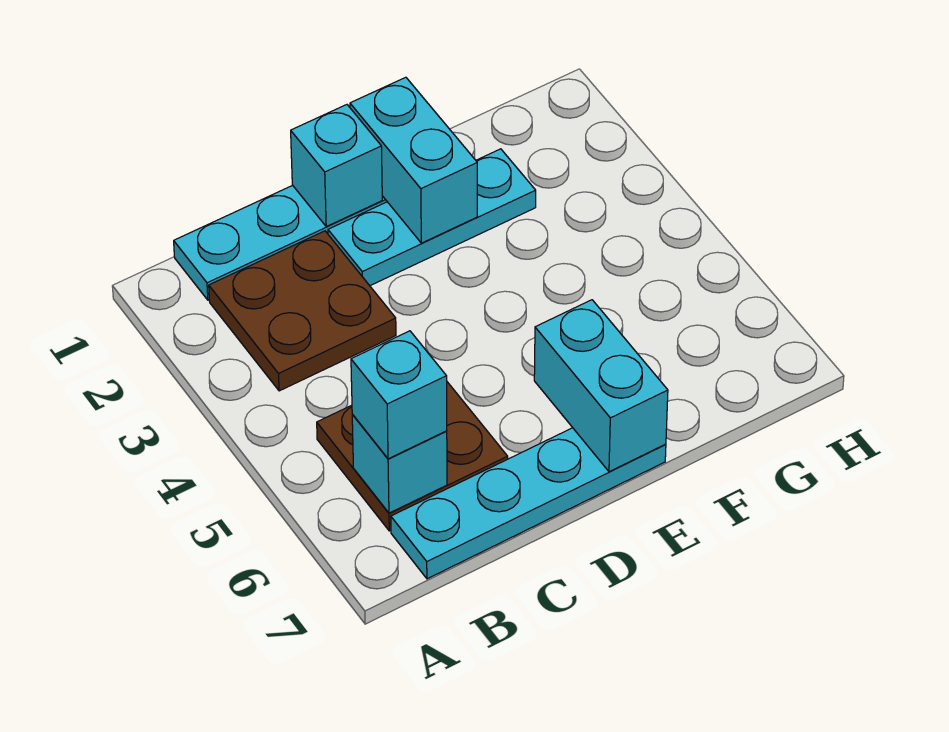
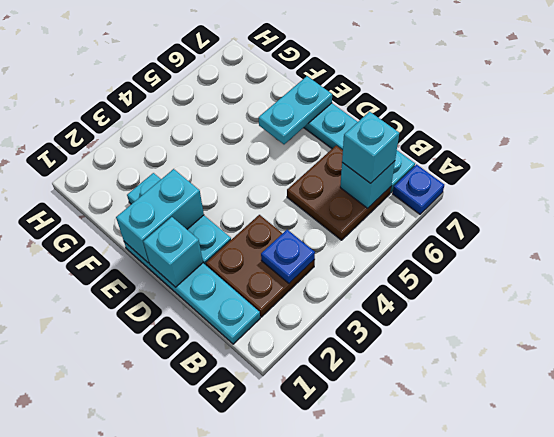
none -> blue 1x1 plate [393,164,444,214]
none -> blue 1x1 plate [261,230,315,283]
cyan 1x2 brick [534,300,668,472] -> cyan 1x2 plate [259,76,332,144]

